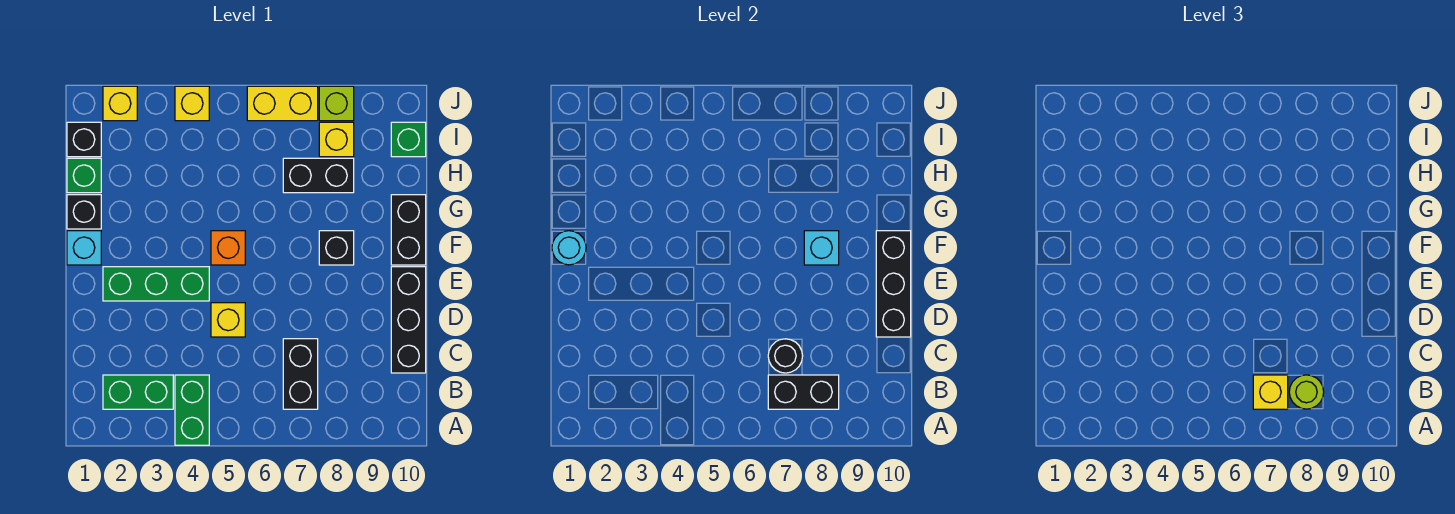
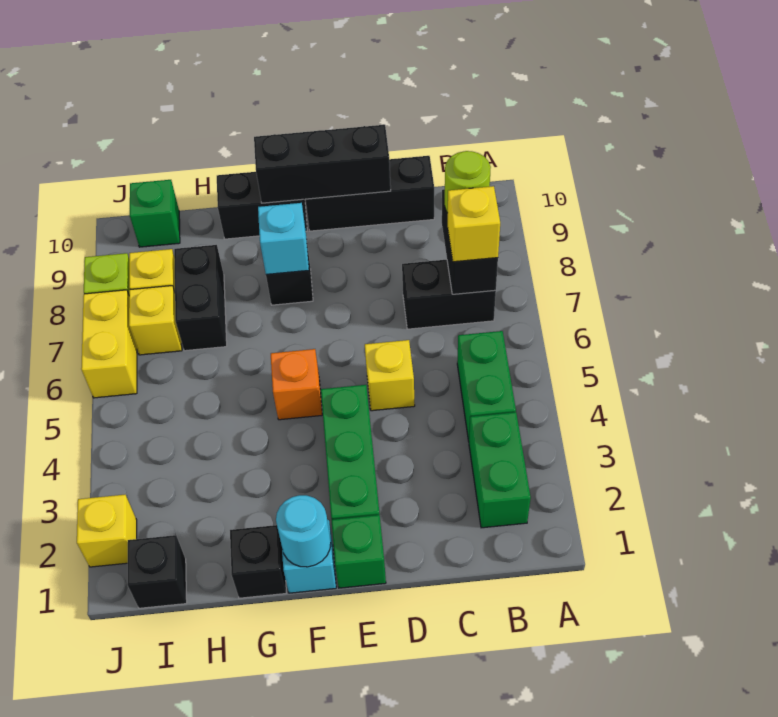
green 1x2 brick [175,375,209,445] -> green 1x2 brick turned to [457,331,516,441]
black 1x1 round brick [768,339,803,373] -> none
green 1x1 brick [67,158,101,193] -> green 1x1 brick moved to [331,515,386,588]
yellow 1x1 brick [175,86,209,121] -> yellow 1x1 brick moved to [129,286,182,355]

